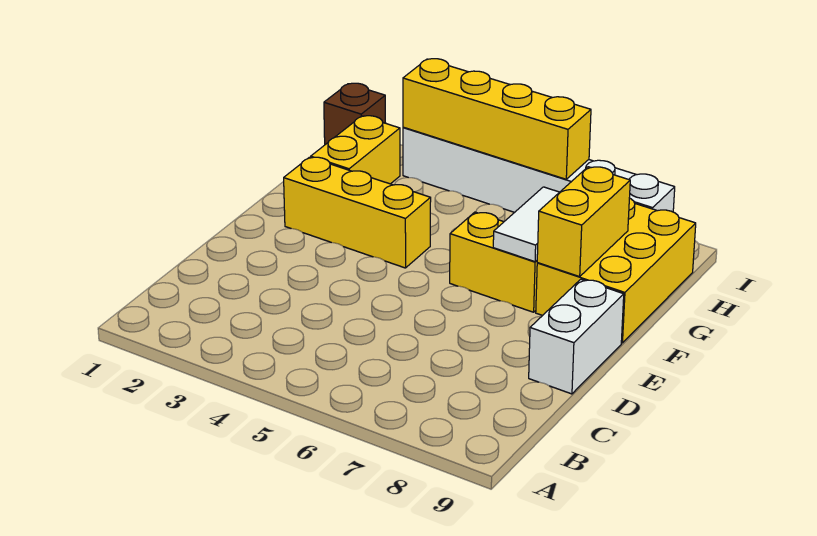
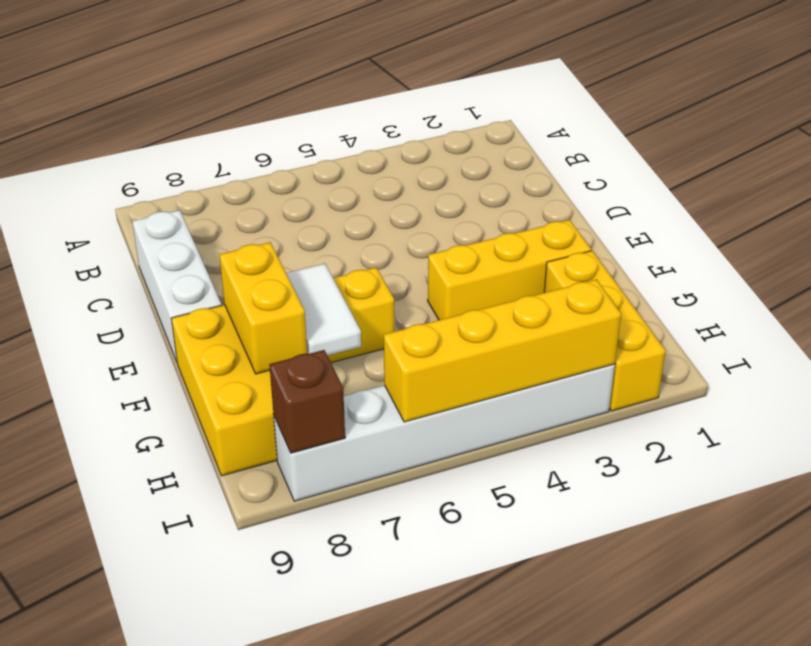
white 1x2 brick [529,279,624,394] -> white 1x3 brick [132,210,221,362]
yellow 1x2 brick [311,116,400,184] -> yellow 1x3 brick [544,251,666,411]
brown 1x1 brick [324,83,385,145] -> brown 1x1 brick moved to [269,350,345,453]

